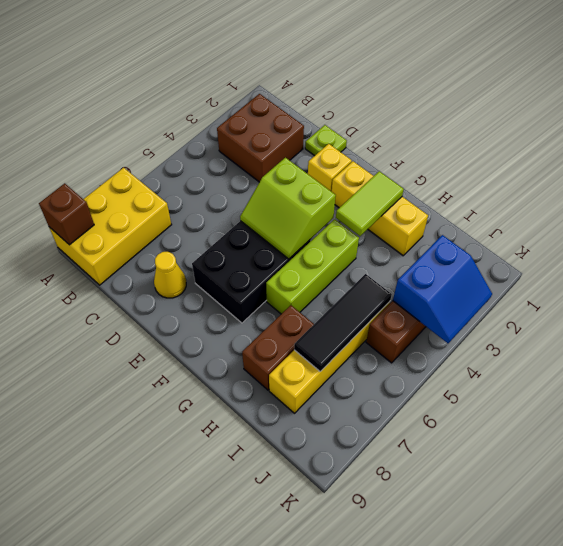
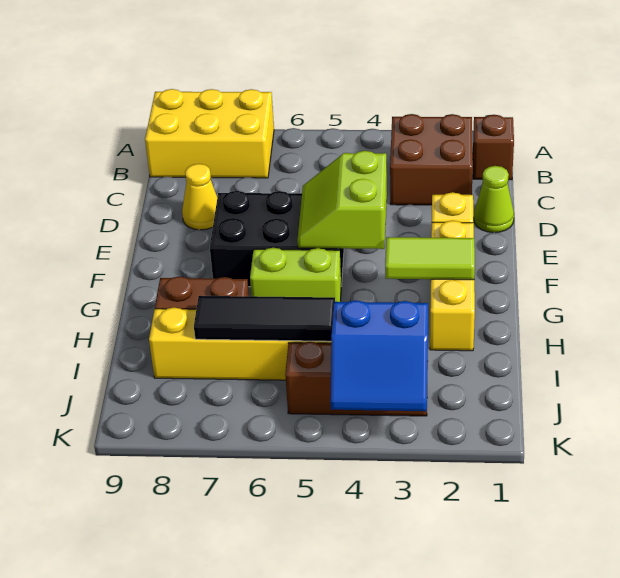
brown 1x1 brick [39,183,94,245] -> brown 1x1 brick moved to [473,115,514,180]
lime 1x1 plate [305,125,347,156] -> lime 1x1 cone [474,166,514,233]
lime 1x3 brick [266,219,359,314] -> lime 1x2 brick [250,248,341,302]

